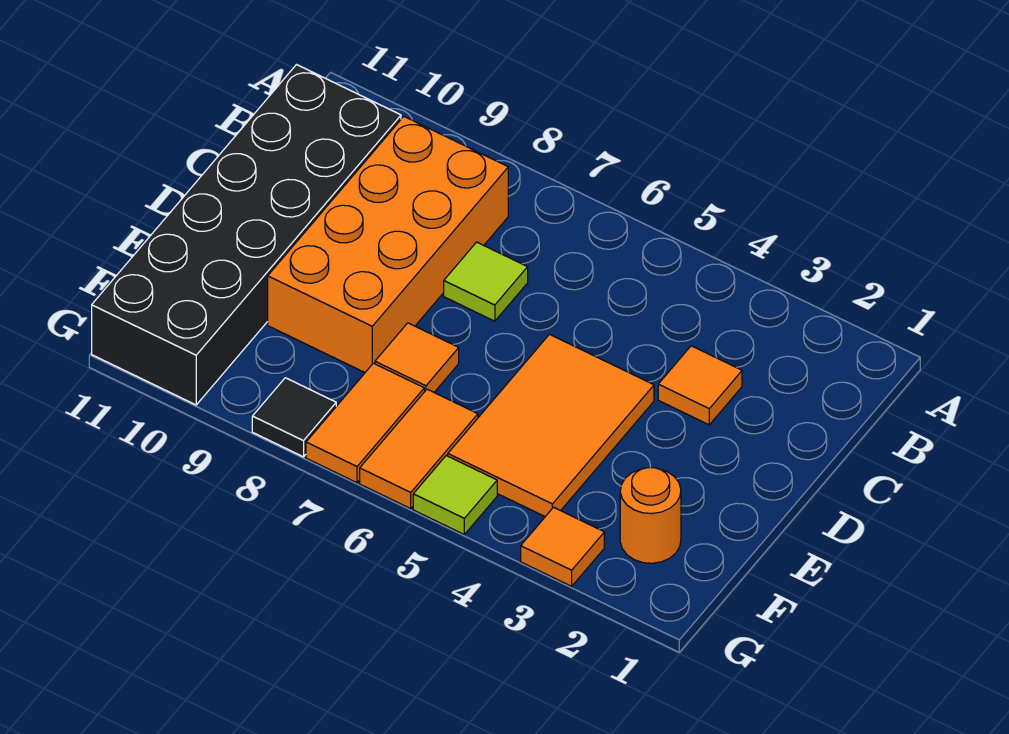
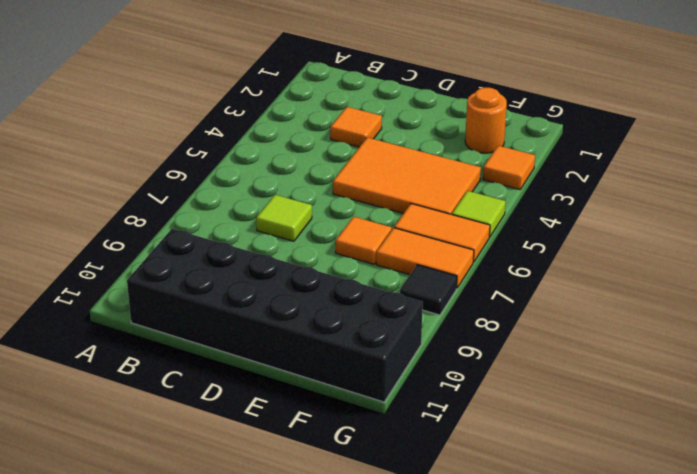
orange 2x4 brick [268,117,508,372] -> none

